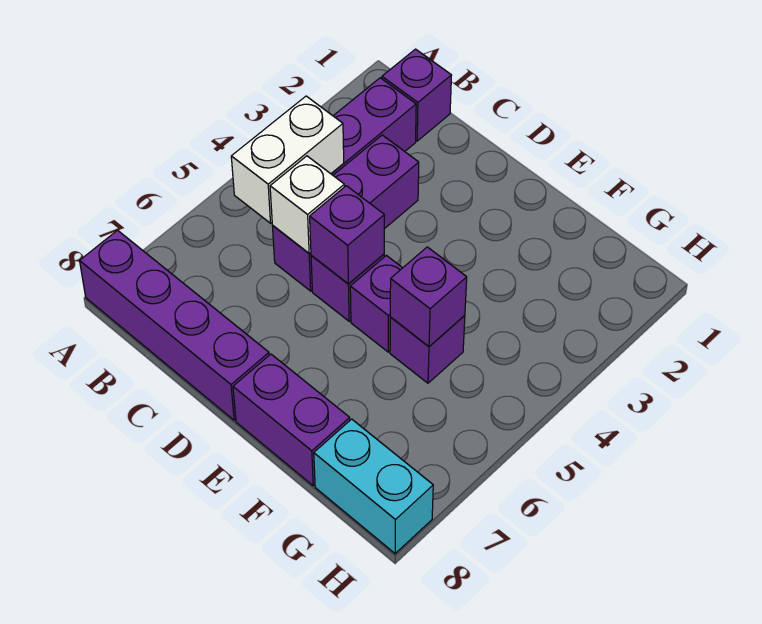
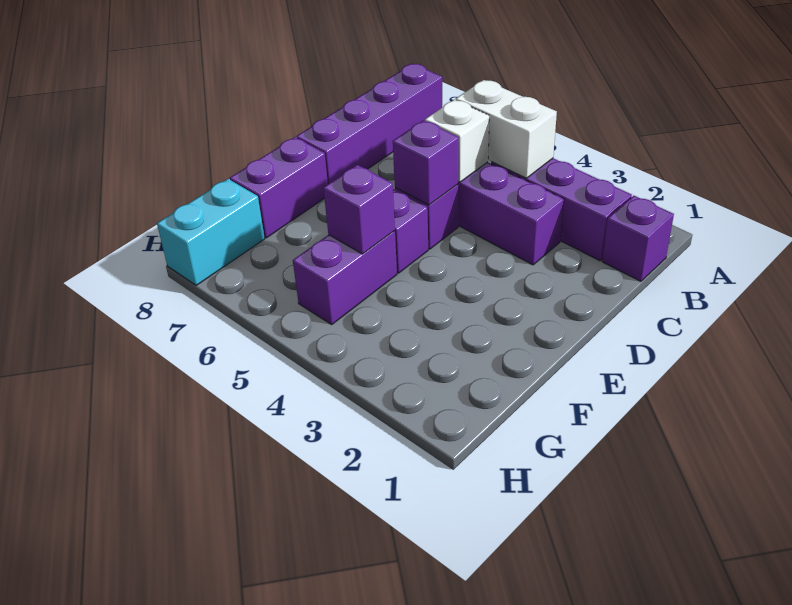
purple 1x1 brick [390,316,465,383] -> purple 1x2 brick [293,231,397,324]

